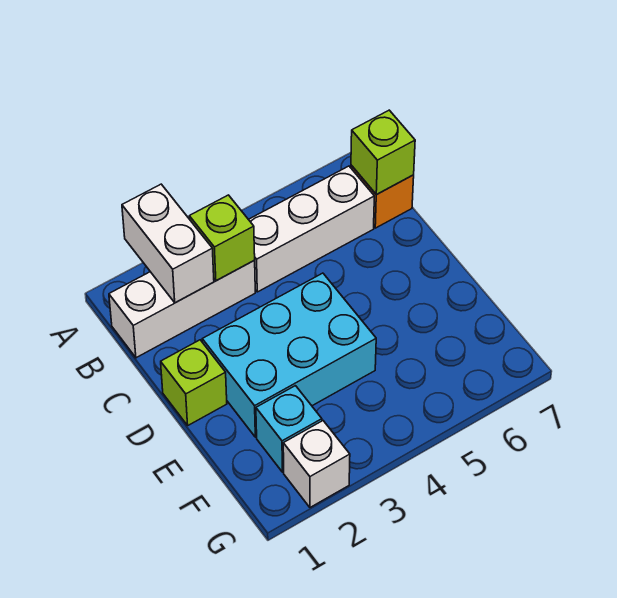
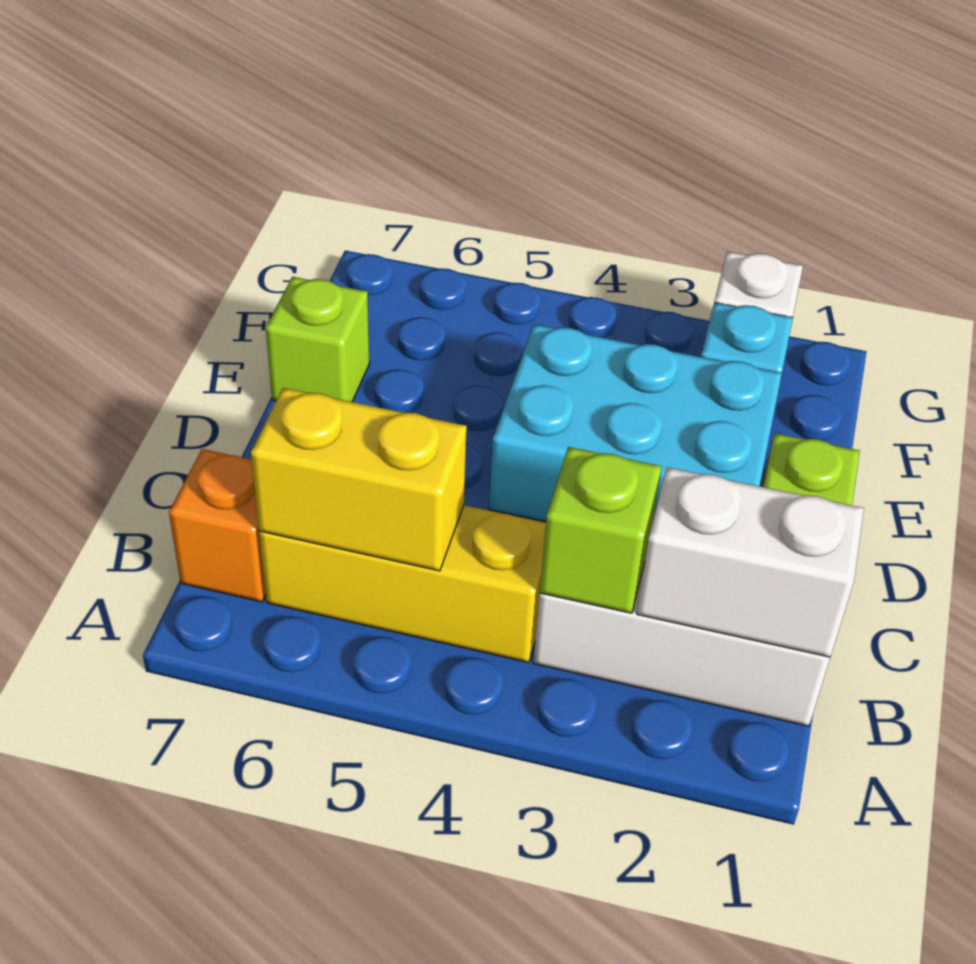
white 1x2 brick [122,184,214,303] -> white 1x2 brick turned to [637,467,864,657]
white 1x3 brick [248,166,374,292] -> yellow 1x3 brick [259,505,546,662]
none -> yellow 1x2 brick [251,388,467,571]
lime 1x1 brick [351,110,415,195] -> lime 1x1 brick moved to [266,277,370,402]

